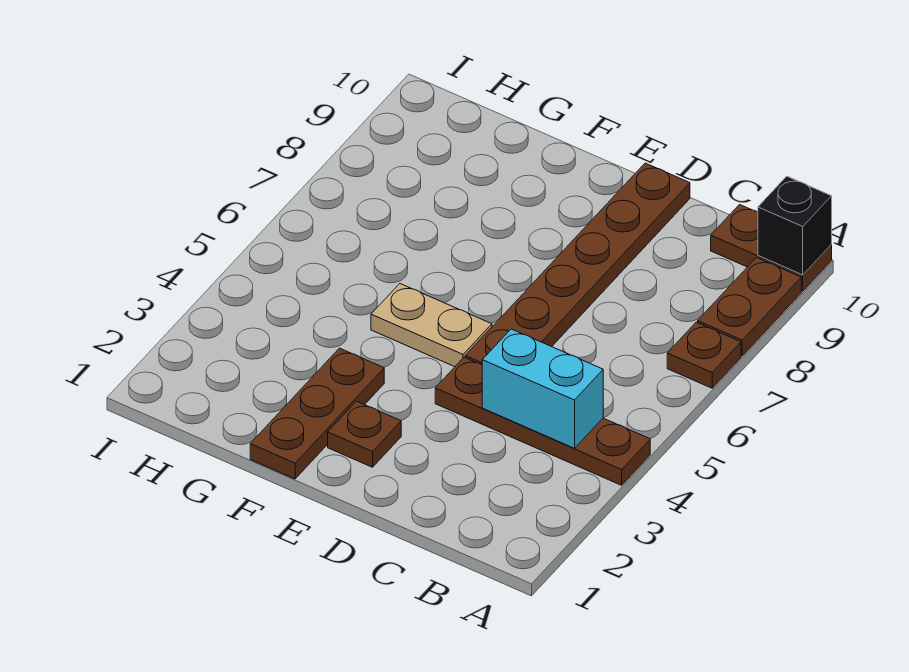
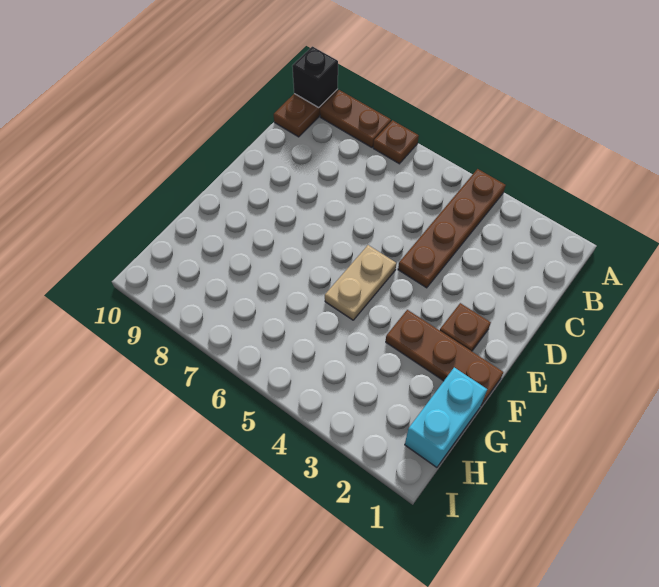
cyan 1x2 brick [482,329,603,448] -> cyan 1x2 brick moved to [405,368,487,467]
brown 1x6 plate [465,163,690,364] -> none

